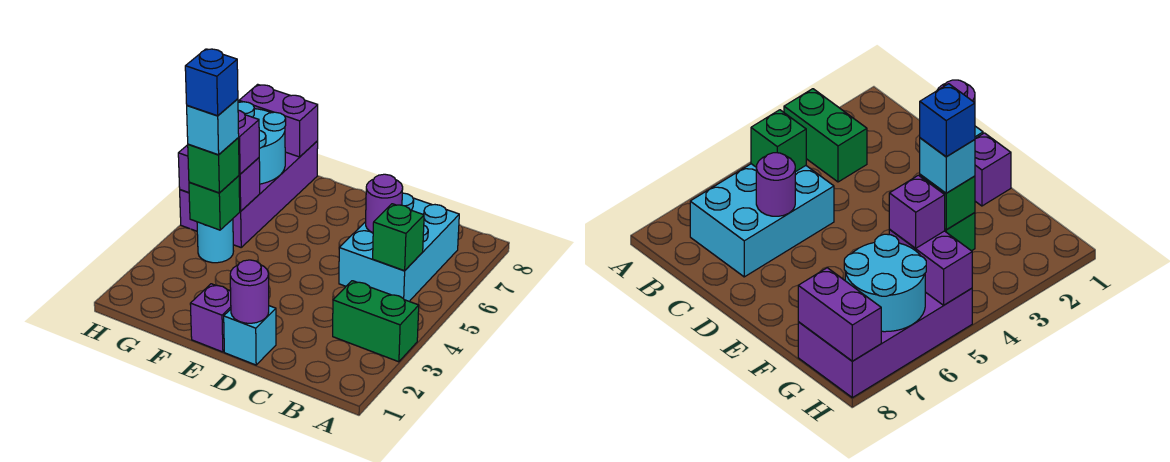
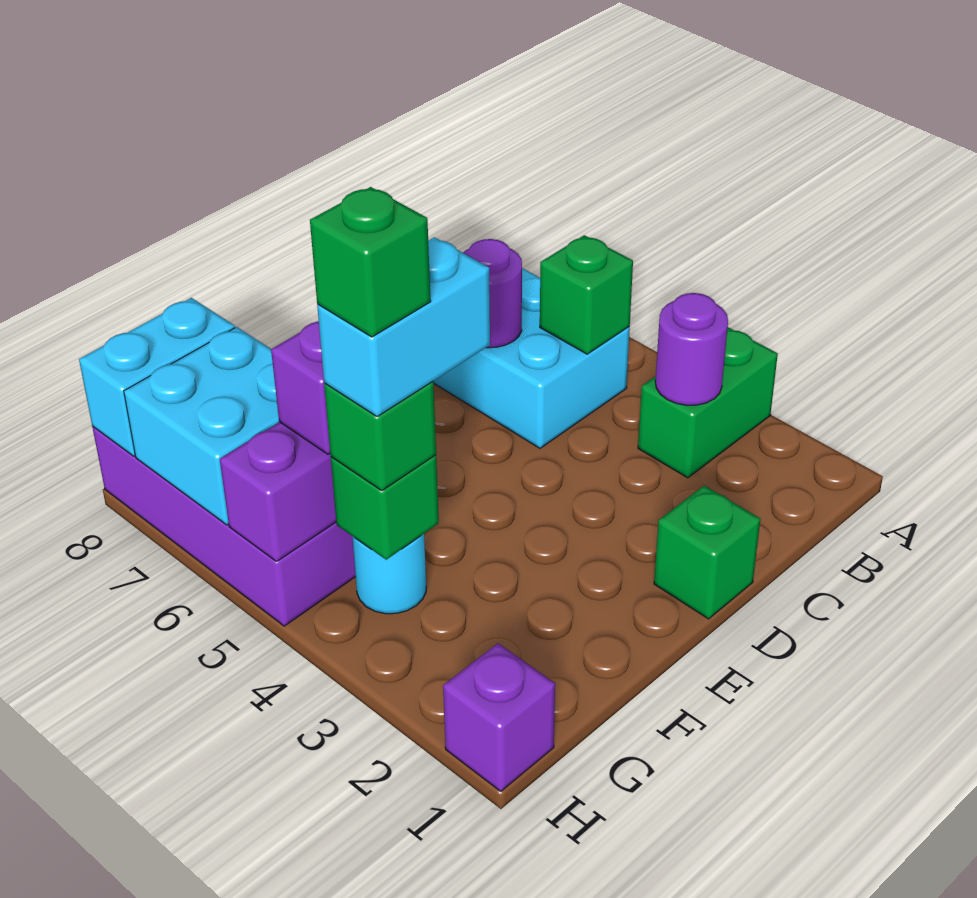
cyan 1x1 brick [224,306,276,365] -> green 1x1 brick [654,486,760,619]
purple 1x1 round brick [230,260,269,323] -> purple 1x1 round brick moved to [655,293,728,405]
purple 1x1 brick [190,284,231,352] -> purple 1x1 brick moved to [443,643,555,791]
cyan 1x1 brick [187,99,239,155] -> cyan 1x2 brick [317,237,490,417]
blue 1x1 brick [185,49,238,116] -> green 1x1 brick [310,187,431,337]
cyan 2x2 round brick [238,102,286,184] -> cyan 2x2 brick [124,327,279,525]
purple 1x2 brick [239,84,318,157] -> cyan 1x2 brick [79,298,235,456]

